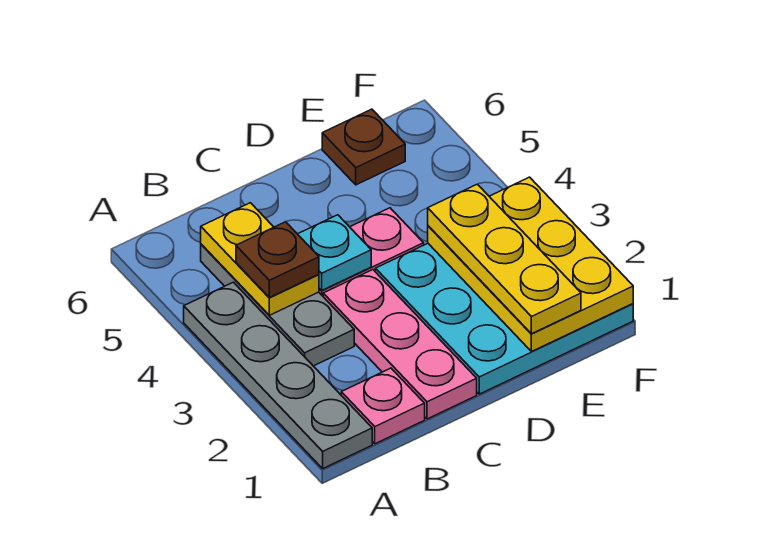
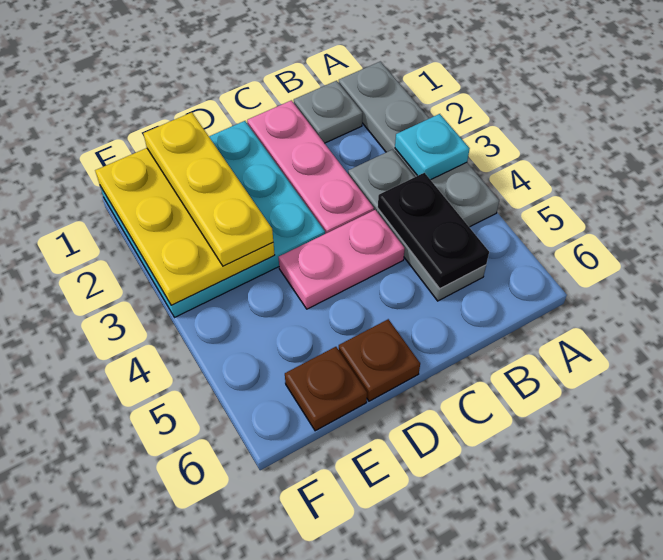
pink 1x1 plate [341,368,425,444] -> grey 1x1 plate [294,81,363,143]
yellow 1x2 plate [201,203,319,315] -> black 1x2 plate [378,173,489,289]
brown 1x1 plate [236,222,319,298] -> brown 1x1 plate moved to [339,319,420,401]
cyan 1x1 plate [298,215,371,291] -> cyan 1x1 plate moved to [395,114,470,180]

